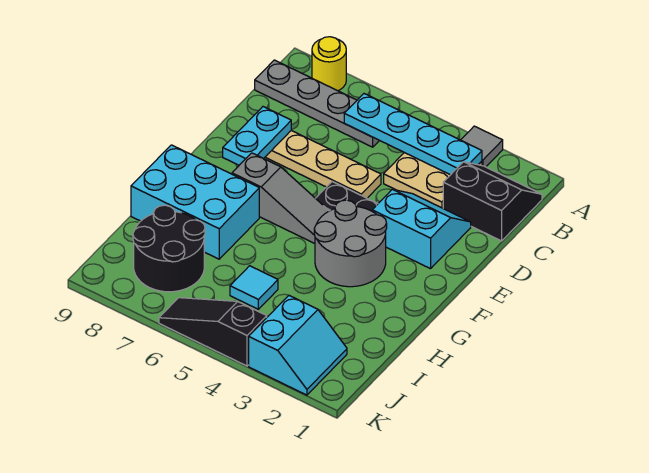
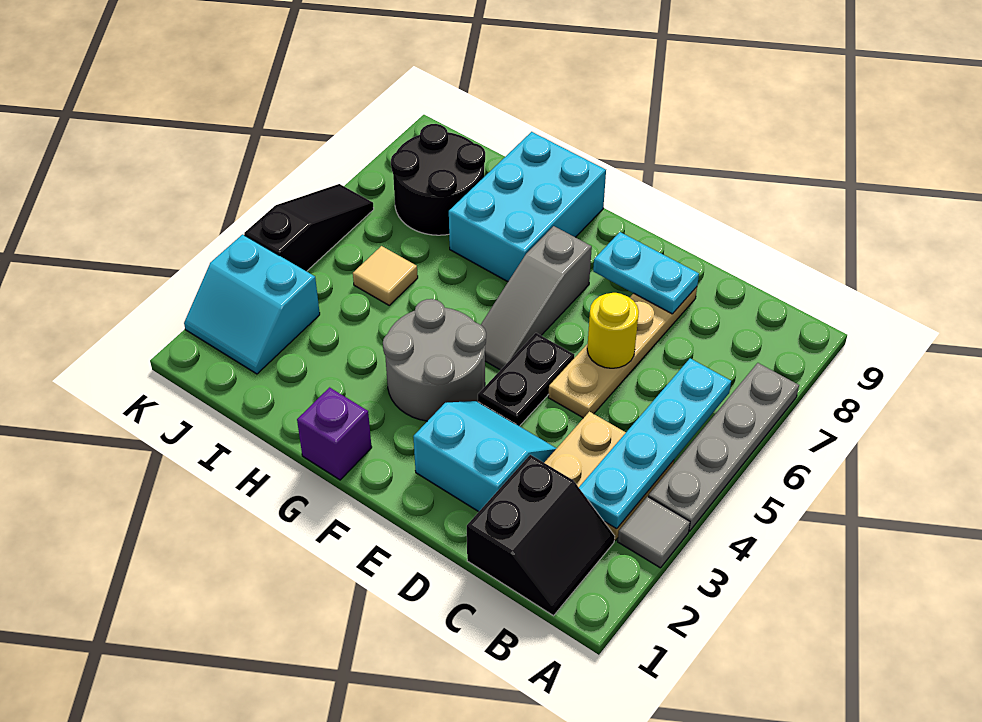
yellow 1x1 round brick [312,37,346,91] -> yellow 1x1 round brick moved to [587,293,639,368]
grey 1x4 plate [255,60,379,147] -> grey 1x4 plate moved to [648,363,799,531]
cyan 2x2 slope [372,189,471,269] -> cyan 2x2 slope turned to [413,401,557,512]
none -> purple 1x1 brick [297,387,372,480]
cyan 1x1 tile [230,266,278,309] -> tan 1x1 tile [353,246,418,305]

